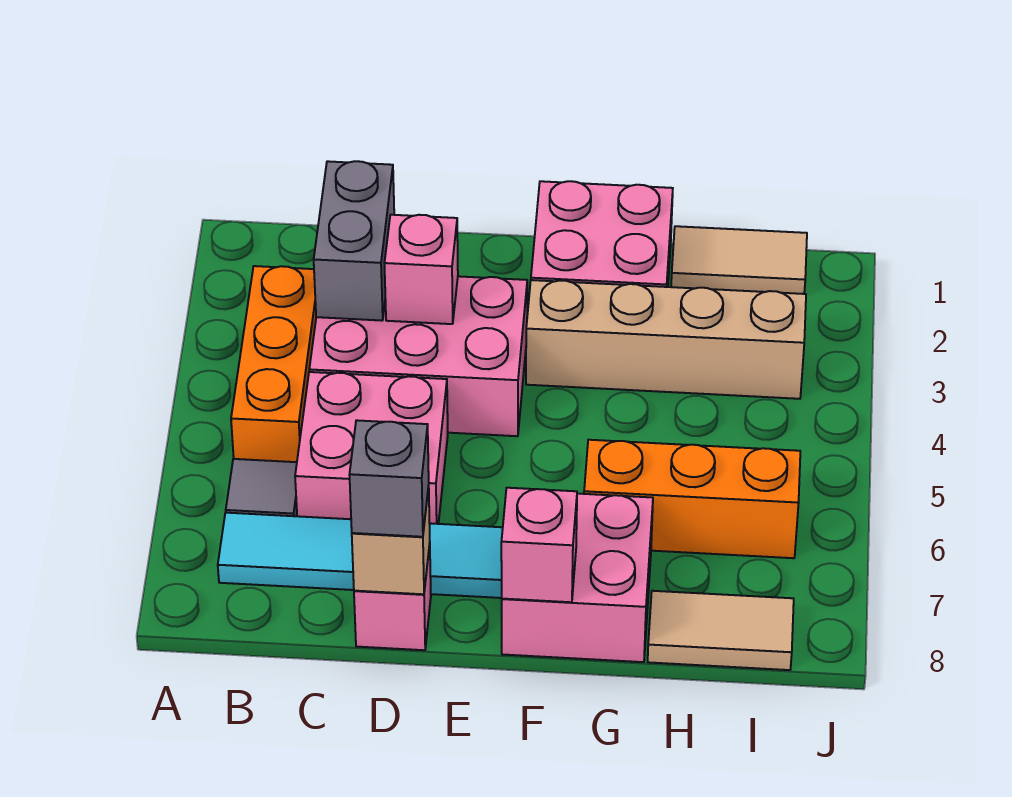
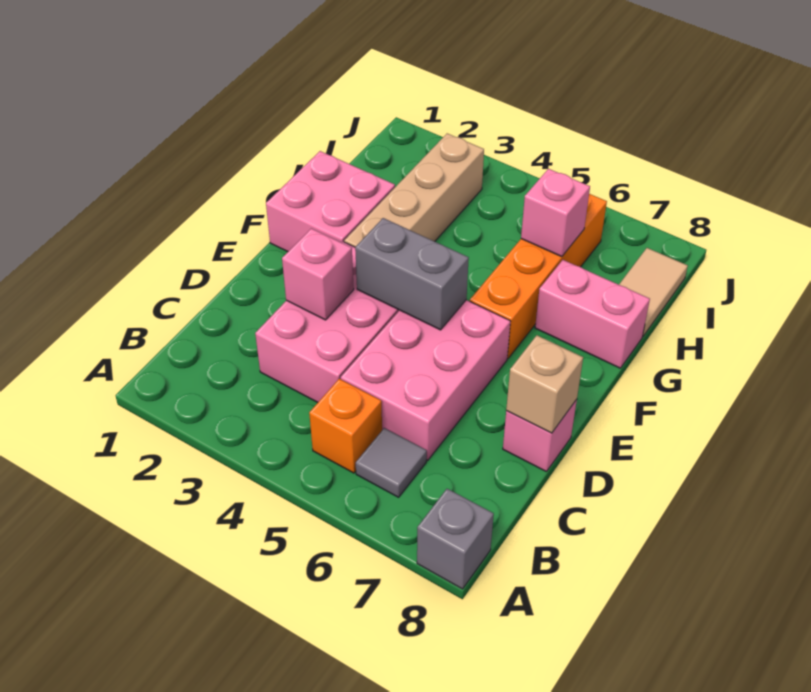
orange 1x3 brick [231,266,316,462] -> orange 1x1 brick [309,379,382,473]
cyan 1x4 tile [218,513,503,598] -> none
grey 1x2 brick [314,161,394,321] -> grey 1x2 brick moved to [355,218,469,330]
pink 2x2 brick [295,372,448,524] -> pink 2x3 brick [341,300,511,460]
grey 1x1 brick [349,420,429,537] -> grey 1x1 brick moved to [417,489,494,589]
pink 2x2 brick [502,494,653,662] -> pink 1x2 brick [535,260,650,368]
pink 1x1 brick [501,488,577,602] -> pink 1x1 brick moved to [521,169,590,257]
orange 1x3 brick [584,440,800,558] -> orange 1x4 brick [470,194,607,358]
tan 1x2 tile [671,226,807,294] -> none

